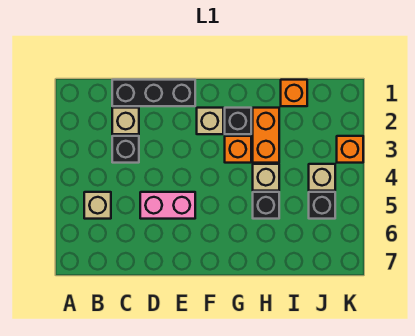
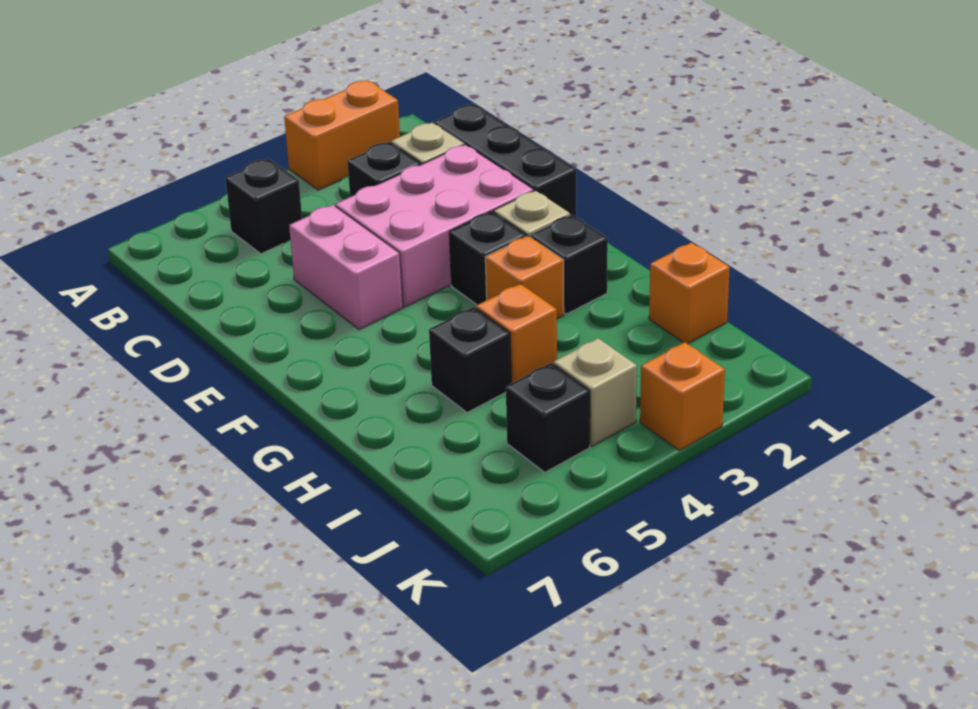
tan 1x1 brick [84,192,111,219] -> black 1x1 brick [225,158,302,254]
none -> pink 2x3 brick [335,145,534,307]
none -> black 1x1 brick [449,211,526,305]
orange 1x2 brick [253,108,279,163] -> orange 1x2 brick moved to [284,80,400,190]
tan 1x1 brick [253,164,279,191] -> orange 1x1 brick [476,284,557,383]

